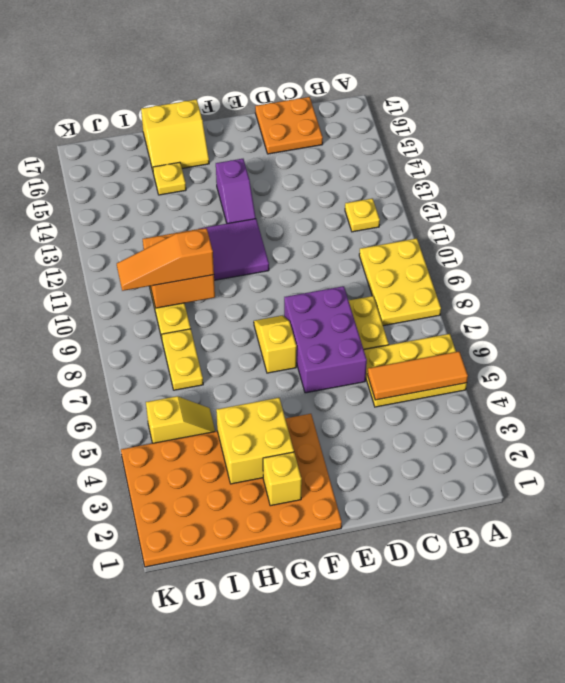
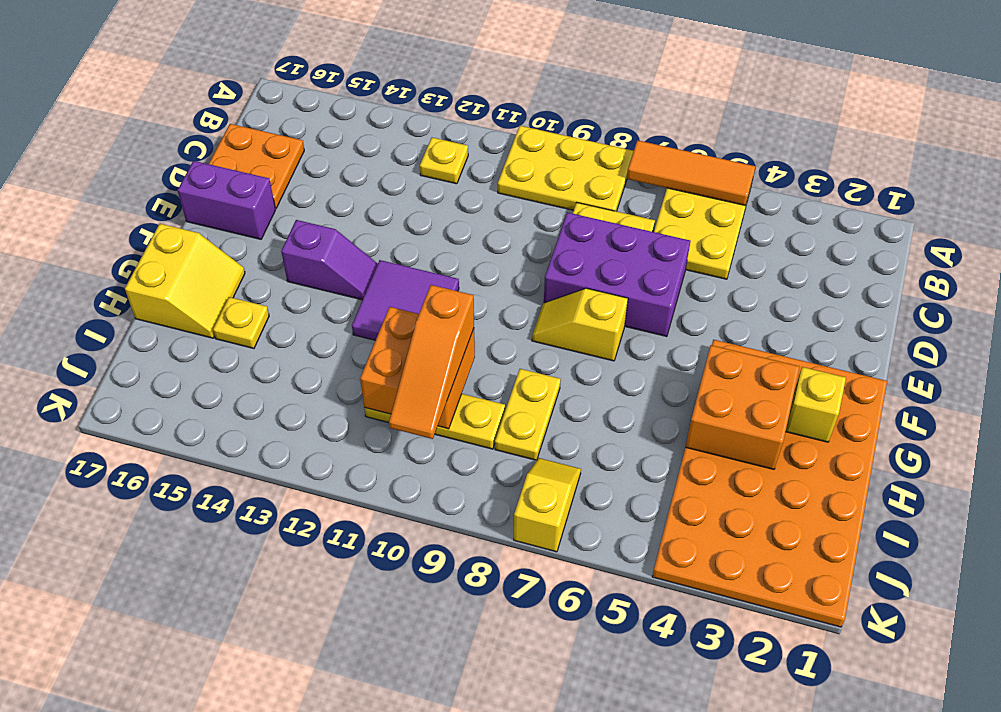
orange 1x3 tile [368,352,468,400] -> orange 1x3 tile turned to [627,140,755,206]
none -> purple 1x2 brick [178,161,276,239]
yellow 2x2 brick [216,398,294,484] -> orange 2x2 brick [685,345,800,469]
yellow 1x2 slope [146,396,215,443] -> yellow 1x2 slope moved to [514,458,581,552]
yellow 1x2 plate [161,329,203,390] -> yellow 1x2 plate turned to [495,369,561,460]

